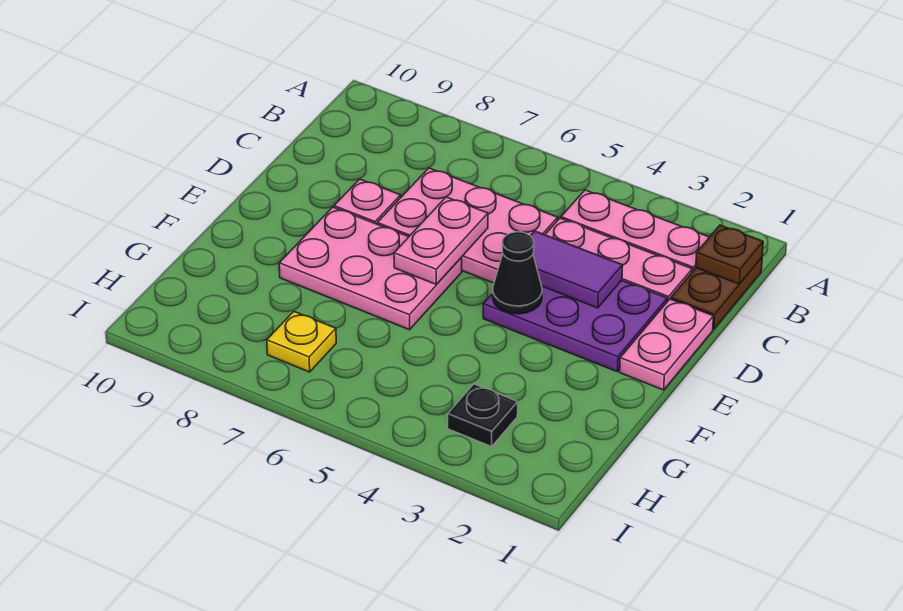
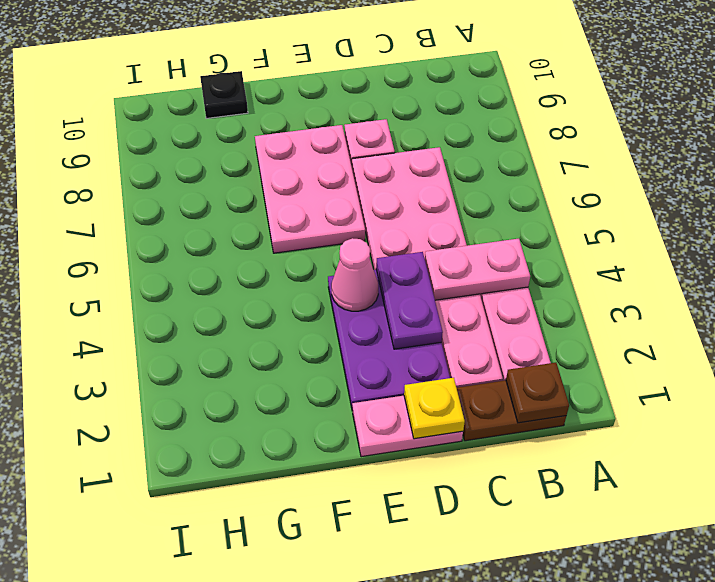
purple 1x2 tile [531,231,623,308] -> purple 1x2 plate [376,252,443,349]
pink 1x2 plate [394,197,488,285] -> pink 1x2 plate moved to [425,239,530,300]
black 1x1 cone [493,232,542,314] -> pink 1x1 cone [331,238,378,311]
black 1x1 plate [448,384,518,447] -> black 1x1 plate moved to [200,71,248,118]
yellow 1x1 plate [267,312,336,372] -> yellow 1x1 plate moved to [404,378,465,439]

